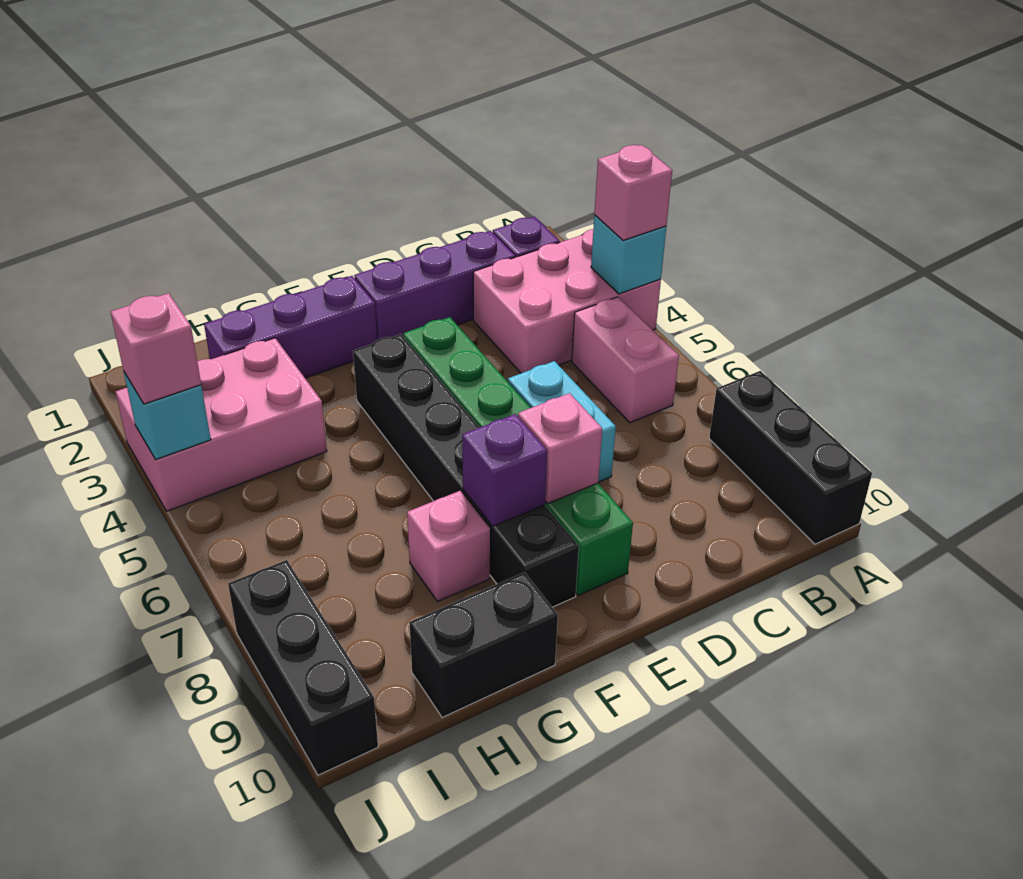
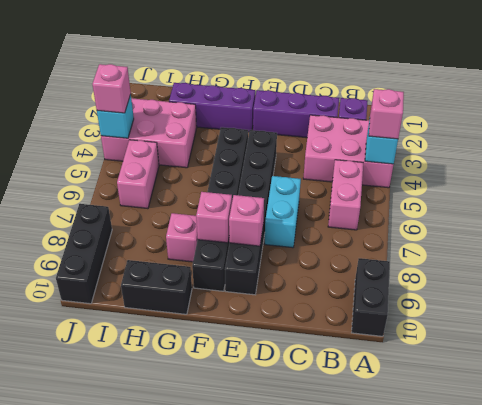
black 1x3 brick [709,371,872,544] -> black 1x2 brick [352,258,390,336]
green 1x6 brick [403,317,633,596] -> black 1x6 brick [225,130,277,295]
purple 1x1 brick [462,414,547,526] -> pink 1x1 brick [196,192,232,243]
none -> pink 1x2 brick [117,140,159,209]

